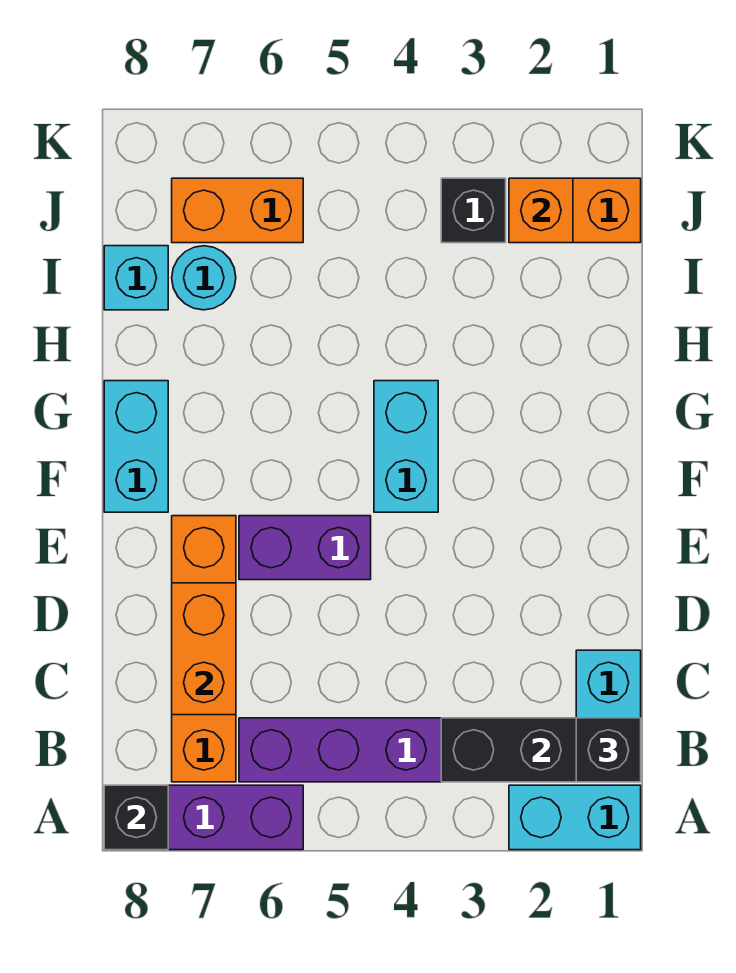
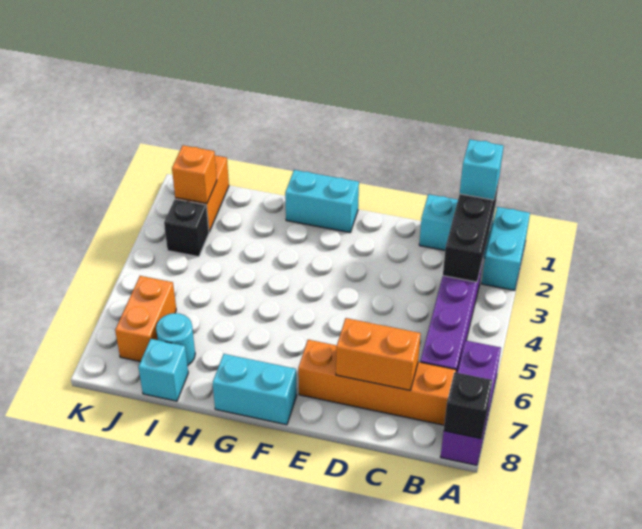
black 1x1 brick [576,718,641,782] -> cyan 1x1 brick [460,139,504,200]
purple 1x2 brick [239,516,371,580] -> none
cyan 1x2 brick [374,381,438,512] -> cyan 1x2 brick moved to [285,170,359,233]

